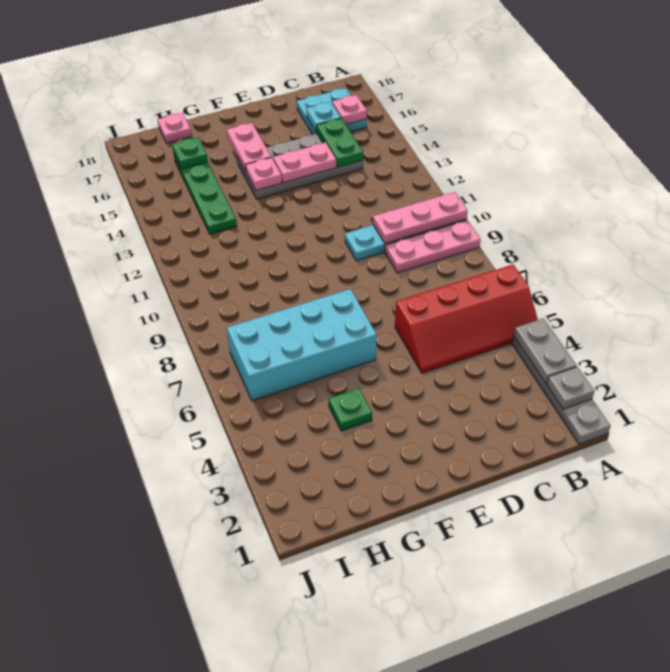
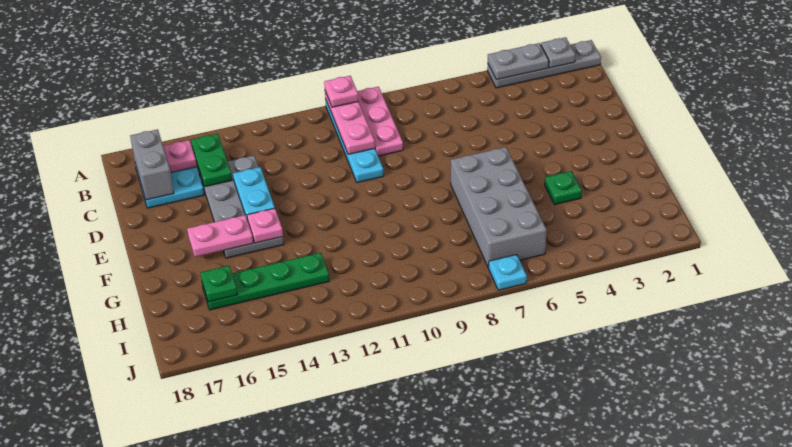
red 2x4 slope [395,265,538,373] -> none
none -> grey 1x2 brick [130,129,174,200]
green 1x2 plate [316,118,363,167] -> green 1x2 plate turned to [191,134,232,187]
cyan 1x1 plate [306,102,341,132] -> cyan 1x1 plate moved to [489,254,527,290]
pink 1x2 plate [273,142,336,183] -> cyan 1x2 plate [233,167,275,221]
cyan 2x4 brick [227,289,377,401] -> grey 2x4 brick [451,147,547,268]
pink 1x1 plate [157,113,192,143] -> pink 1x1 plate moved to [324,76,358,107]

